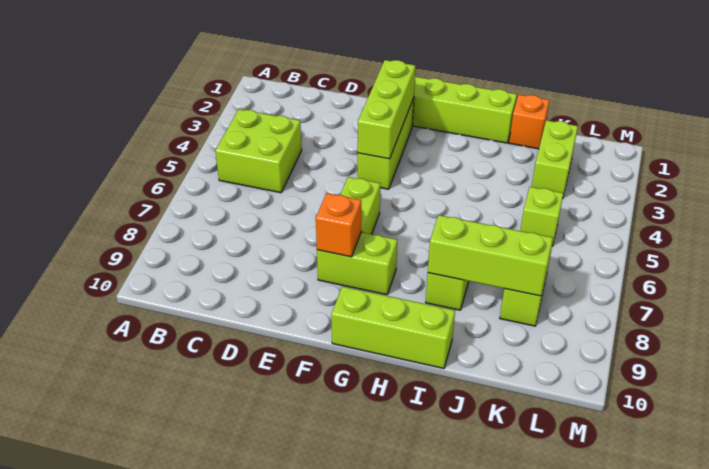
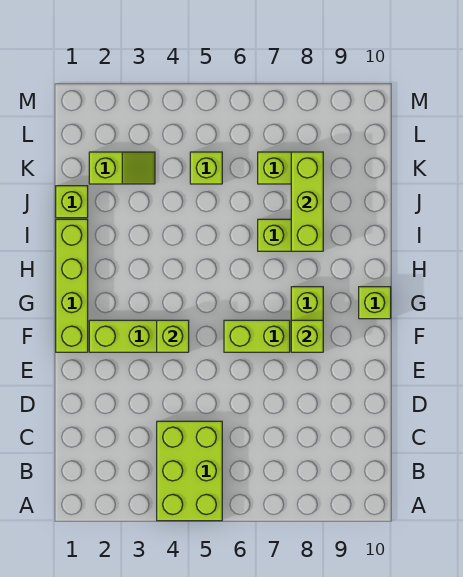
lime 2x2 brick [215,109,302,193] -> lime 2x3 brick [157,421,222,521]
lime 1x3 brick [358,60,415,159] -> lime 1x1 brick [157,320,189,352]
orange 1x1 brick [316,193,361,257] -> lime 1x1 brick [291,320,323,352]
lime 1x3 brick [331,286,455,368] -> lime 1x1 brick [359,287,391,319]
orange 1x1 brick [509,95,549,149] -> lime 1x1 brick [56,186,88,218]
lime 1x2 brick [532,120,578,199] -> lime 1x2 slope [89,152,155,184]

